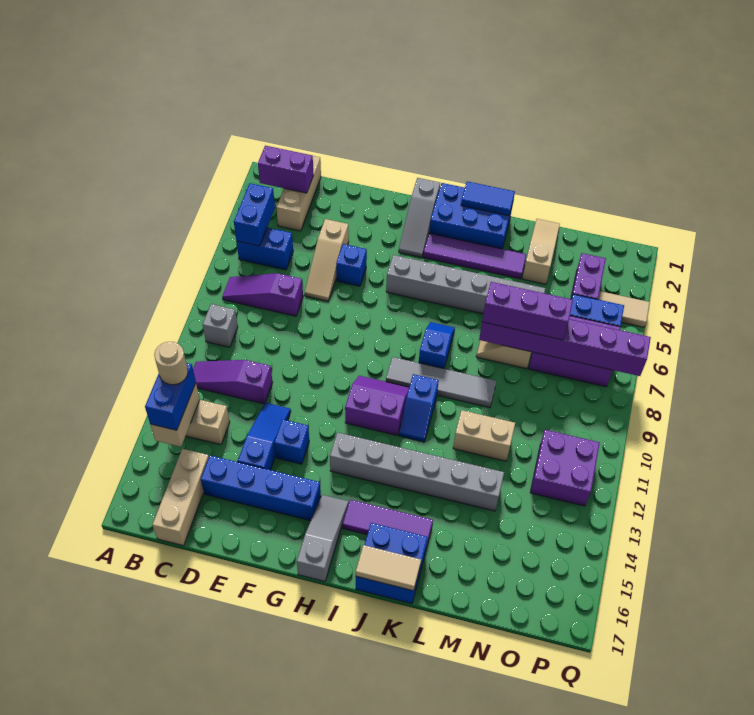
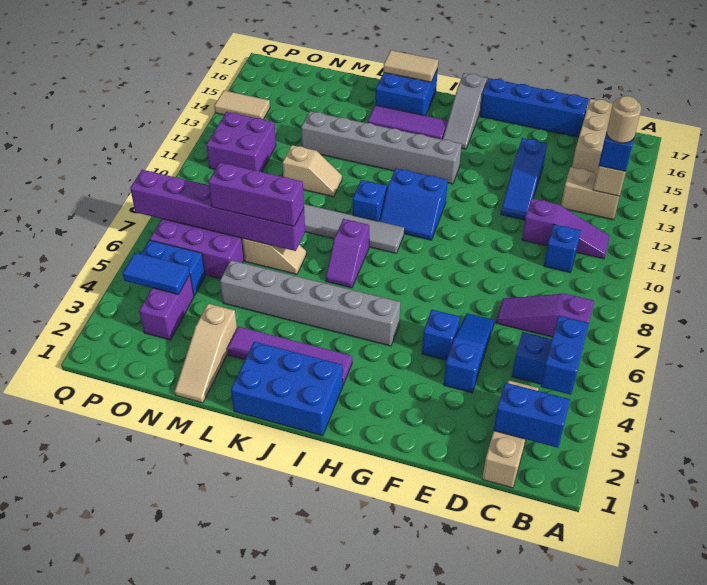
purple 1x2 brick [258,146,313,193] -> blue 1x2 brick [494,383,570,448]
purple 1x3 slope [222,273,303,316] -> purple 1x3 slope turned to [496,294,594,337]
grey 1x1 brick [203,304,238,347] -> none
blue 1x4 brick [201,455,321,521] -> blue 1x4 brick moved to [480,78,589,137]
tan 1x3 slope [305,219,349,301] -> blue 1x3 slope [444,313,494,393]
blue 1x1 brick [274,419,309,464] -> blue 1x1 brick moved to [544,224,581,272]
grey 1x3 slope [399,178,440,257] -> none
purple 2x2 slope [345,376,409,435] -> blue 2x2 slope [380,168,448,240]
blue 1x2 tile [461,181,515,216] -> blue 1x2 tile moved to [123,253,190,295]
blue 1x2 slope [419,322,455,369] -> purple 1x2 slope [326,219,369,288]
tan 1x2 brick [453,410,515,461] -> tan 1x2 slope [283,145,342,197]
tan 1x2 tile [598,291,650,327] -> tan 1x2 tile moved to [214,91,270,119]

